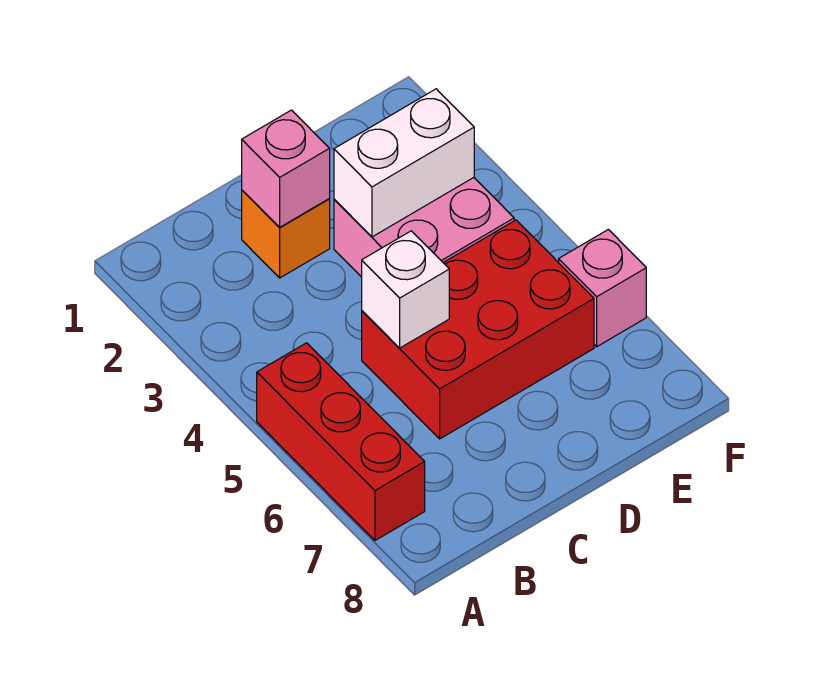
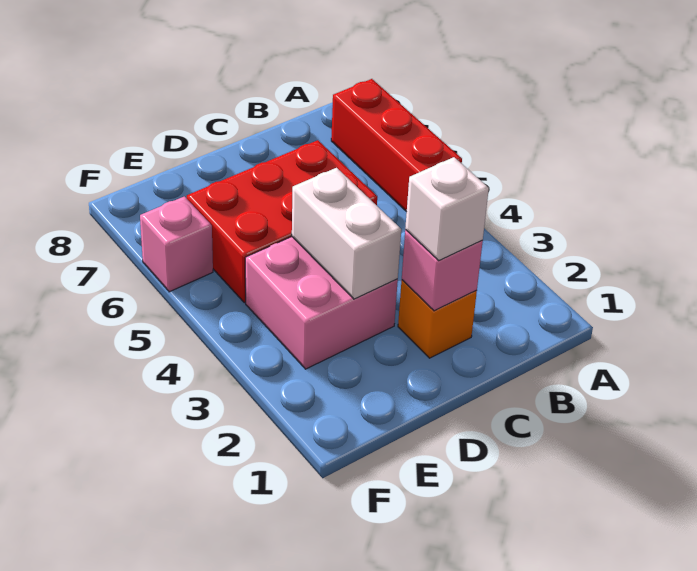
white 1x1 brick [362,231,449,348] -> white 1x1 brick moved to [405,157,489,260]
white 1x2 brick [334,89,474,237] -> white 1x2 brick turned to [292,168,401,299]

